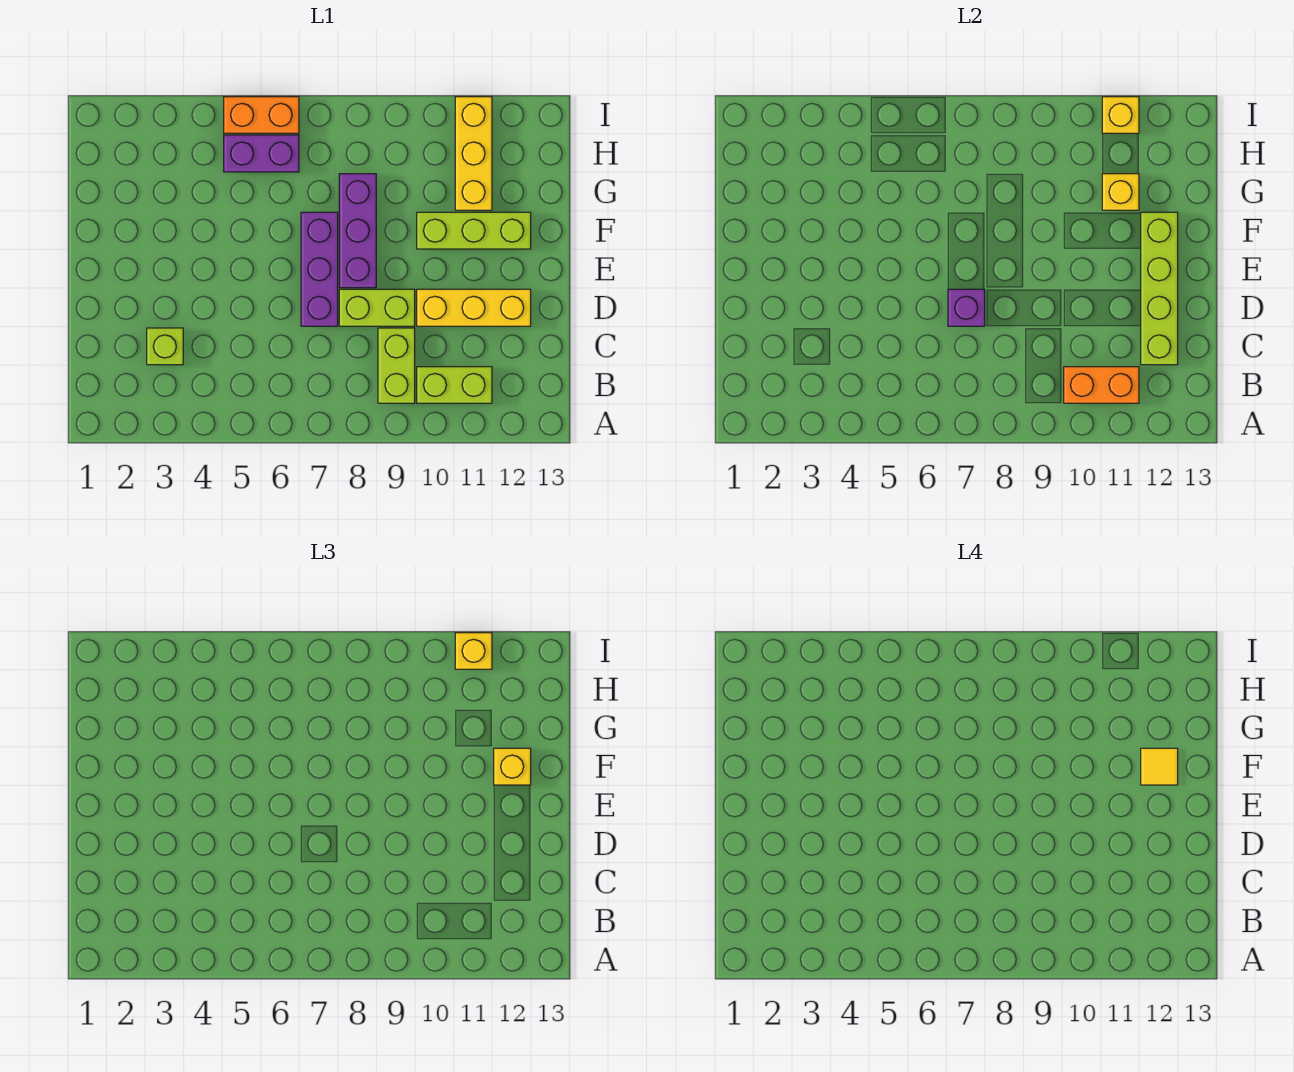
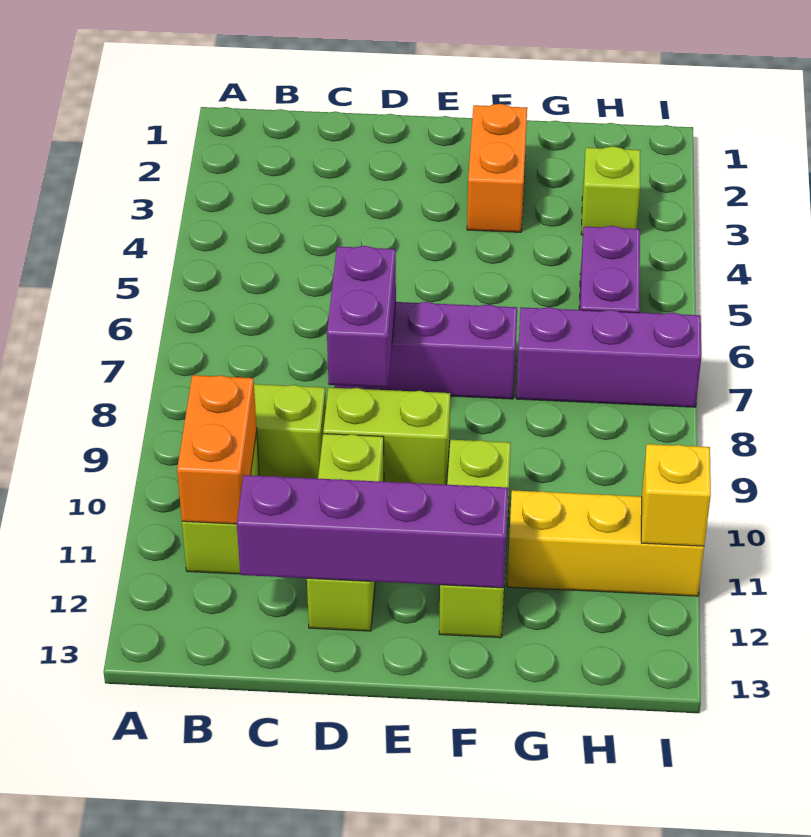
lime 1x1 brick [147,328,183,365] -> lime 1x1 brick moved to [581,146,641,235]
lime 1x4 brick [1141,212,1178,365] -> purple 1x4 brick [237,475,508,588]
purple 1x1 brick [948,289,985,326] -> purple 1x2 brick [327,246,396,387]
lime 1x2 brick [339,289,415,326] -> lime 1x2 brick turned to [323,388,450,485]
yellow 1x3 brick [417,289,531,326] -> lime 1x3 brick [307,434,384,631]
purple 1x3 brick [339,174,376,288] -> purple 1x3 brick moved to [516,307,701,407]
yellow 1x1 brick [494,748,531,785] -> none
yellow 1x1 tile [1141,748,1178,785] -> none
yellow 1x1 brick [1102,174,1139,210] -> none
orange 1x2 brick [224,97,299,133] -> orange 1x2 brick moved to [467,104,527,232]
yellow 1x1 brick [455,633,492,669] -> none

